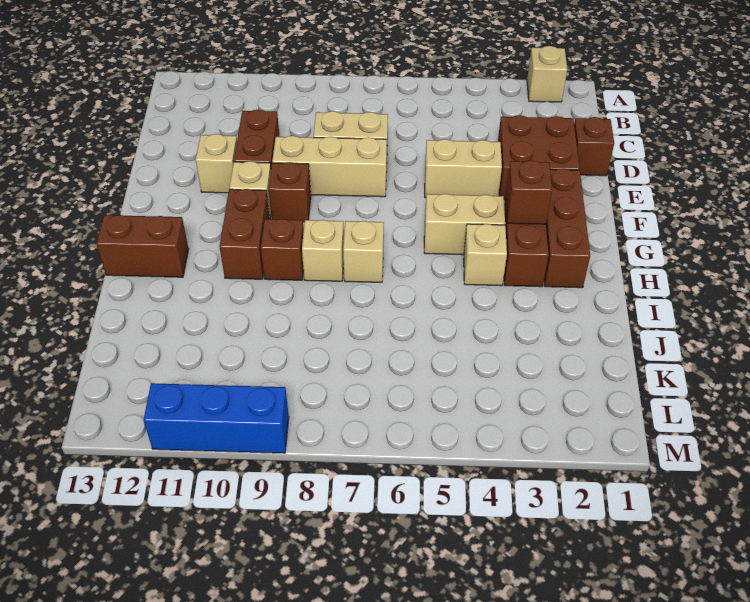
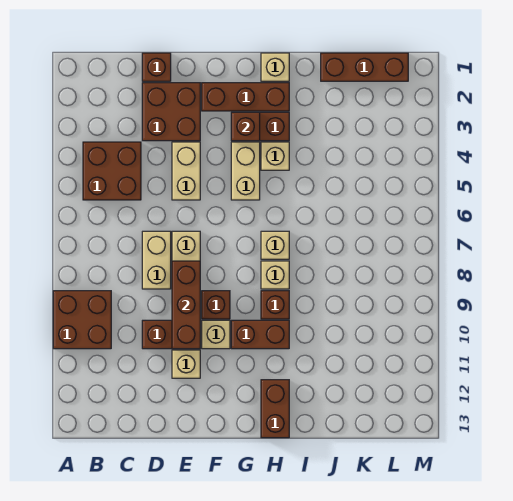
tan 1x1 brick [527,46,567,102] -> tan 1x1 brick moved to [261,53,289,81]
none -> brown 2x2 brick [53,291,111,349]
none -> brown 2x2 brick [83,142,141,200]
none -> brown 1x3 brick [172,261,200,349]
none -> brown 1x3 brick [321,53,408,81]
blue 1x3 brick [144,383,289,453] -> none

